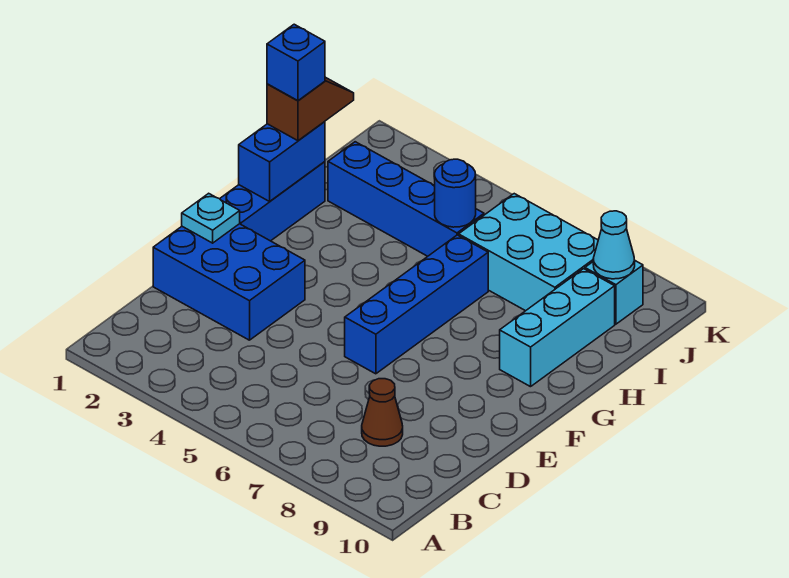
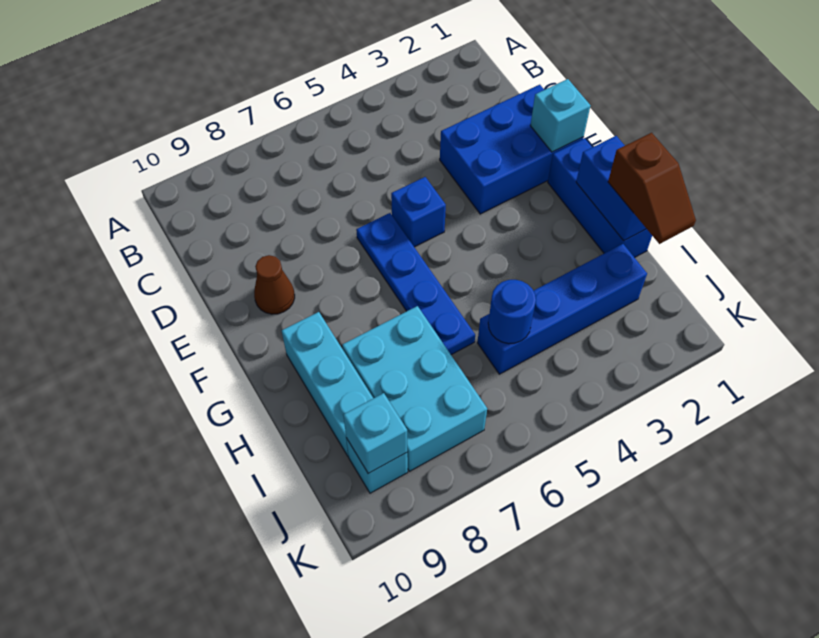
brown 1x1 cone [362,379,403,446] -> brown 1x1 cone moved to [254,255,295,314]
cyan 1x1 plate [182,193,240,243] -> cyan 1x1 brick [530,79,590,152]
blue 1x4 brick [345,235,488,374] -> blue 1x4 plate [356,213,475,355]
blue 1x1 brick [267,24,325,101] -> blue 1x1 brick moved to [391,177,446,247]
cyan 2x3 brick [459,194,598,311] -> cyan 2x3 brick turned to [342,306,487,471]
cyan 1x1 cone [593,211,635,279] -> cyan 1x1 brick [343,393,407,473]

